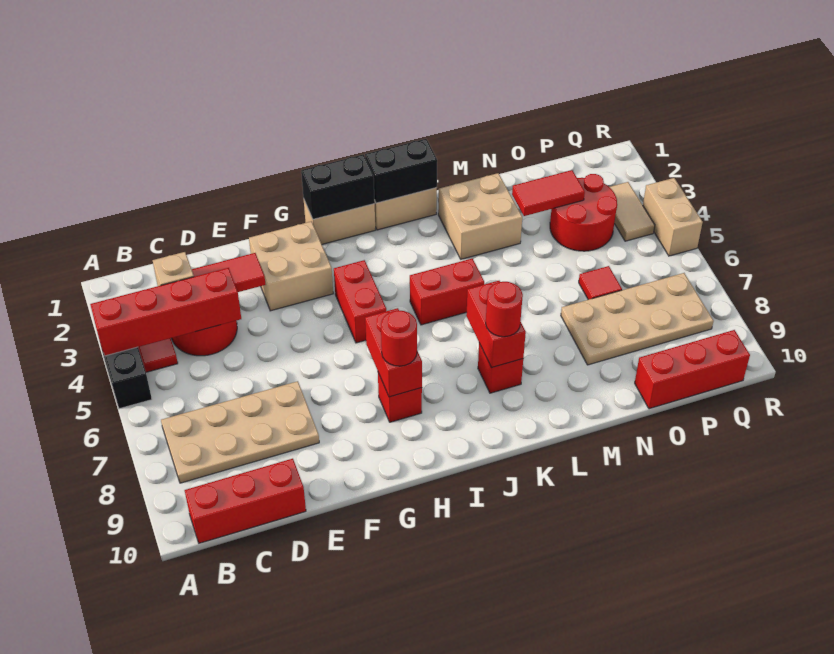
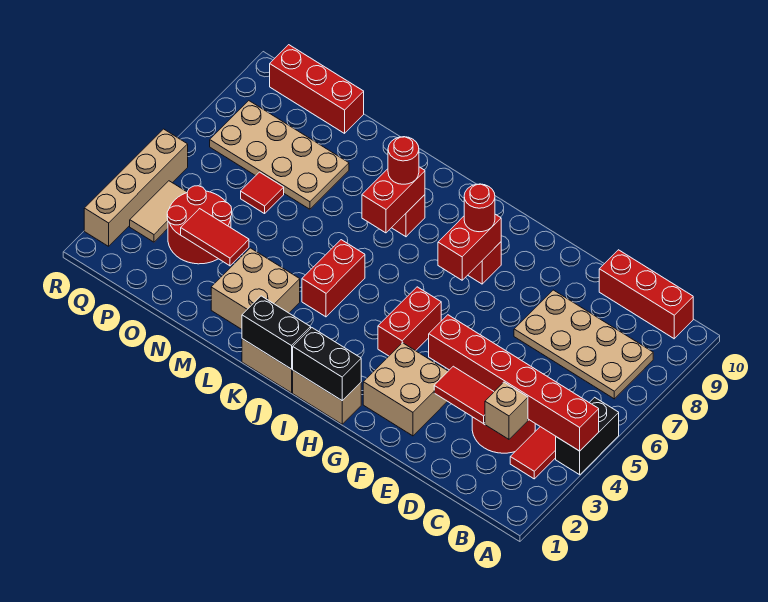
red 1x4 brick [90,268,241,356] -> red 1x6 brick [429,315,599,451]
red 1x2 brick [410,259,484,325] -> red 1x2 brick turned to [302,240,365,317]
tan 1x2 brick [643,178,703,256] -> tan 1x4 brick [84,129,188,246]

